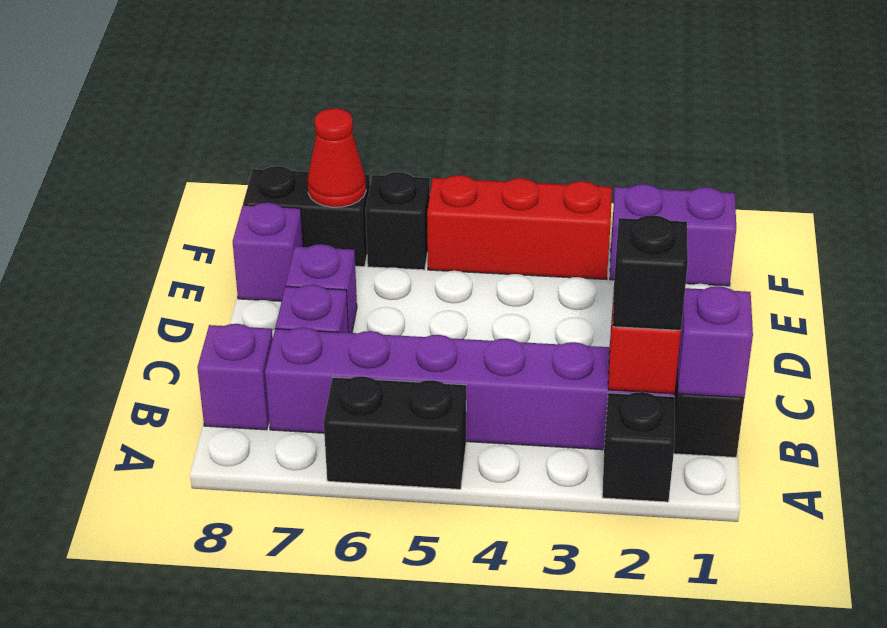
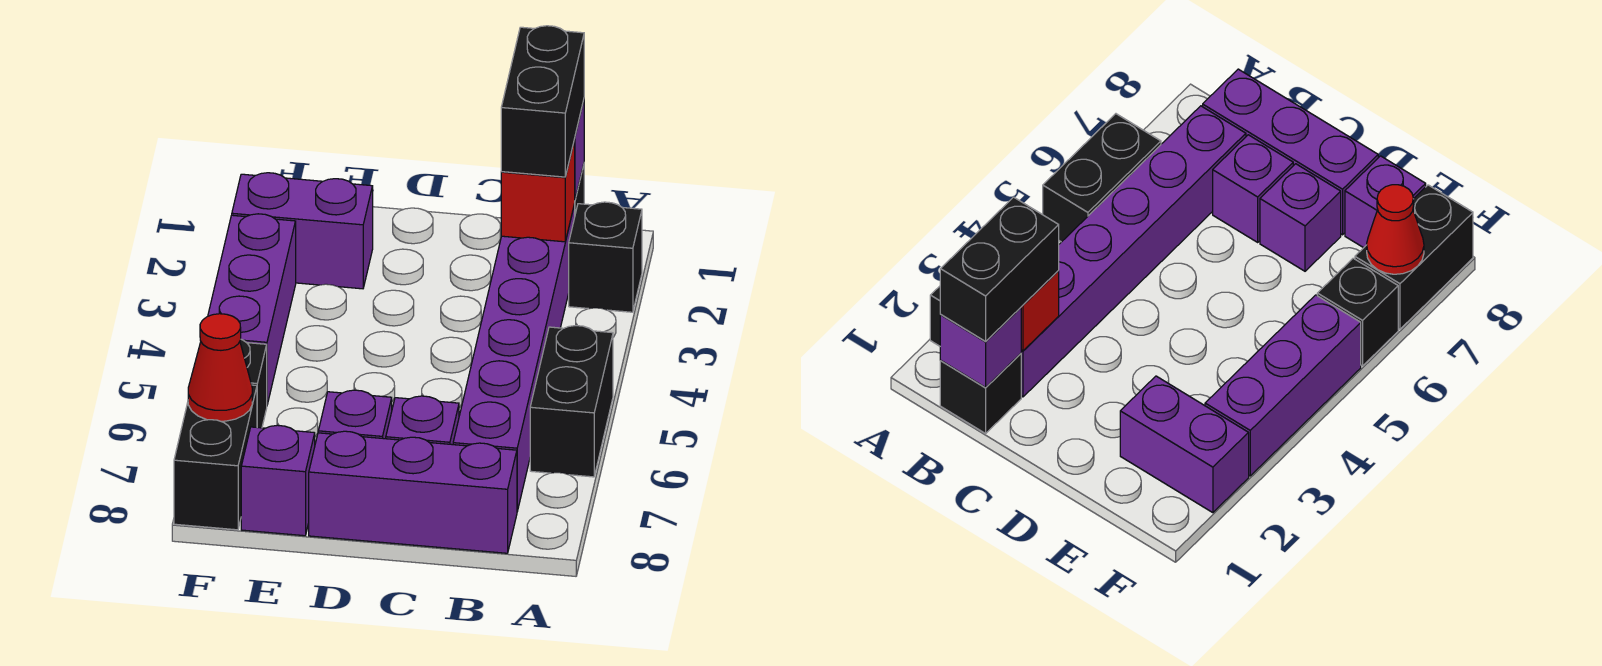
black 1x1 brick [613,215,688,330] -> black 1x2 brick [501,26,584,177]
purple 1x1 brick [197,324,273,430] -> purple 1x3 brick [309,431,517,553]
purple 1x2 brick [610,184,736,286] -> purple 1x2 brick turned to [232,173,373,289]
red 1x3 brick [427,175,612,280] -> purple 1x3 brick [208,214,296,405]

